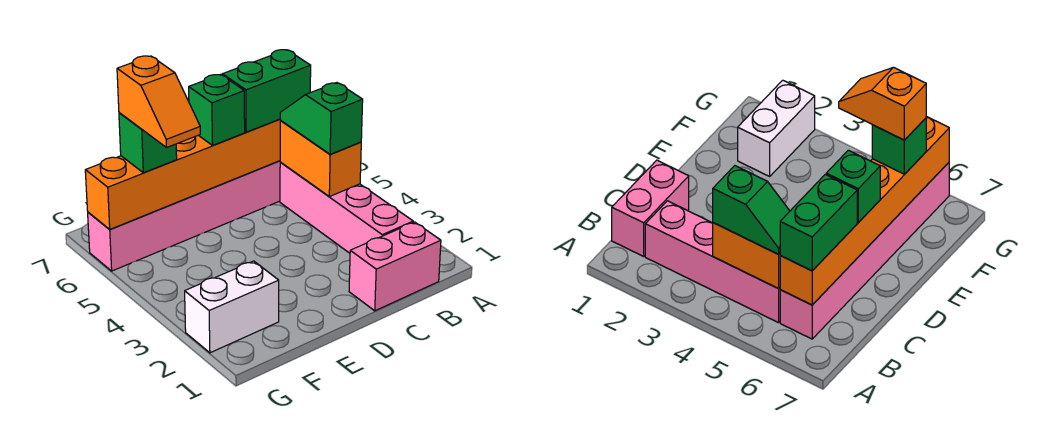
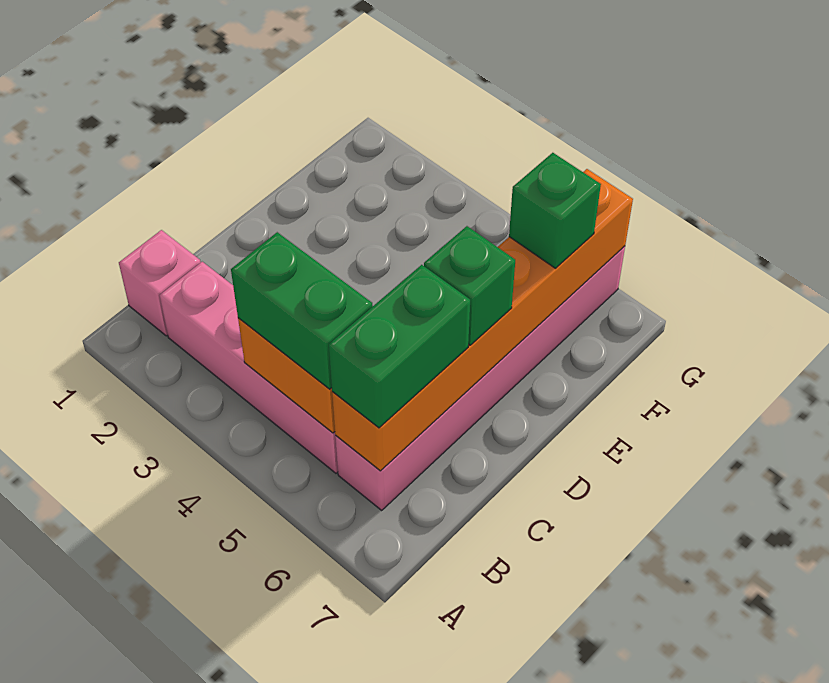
pink 1x2 brick [349,222,441,311] -> pink 1x1 brick [119,230,201,336]
green 1x2 slope [280,83,363,154] -> green 1x2 brick [231,232,373,389]
white 1x2 brick [185,261,279,353] -> none
orange 1x2 slope [117,56,200,147] -> none

